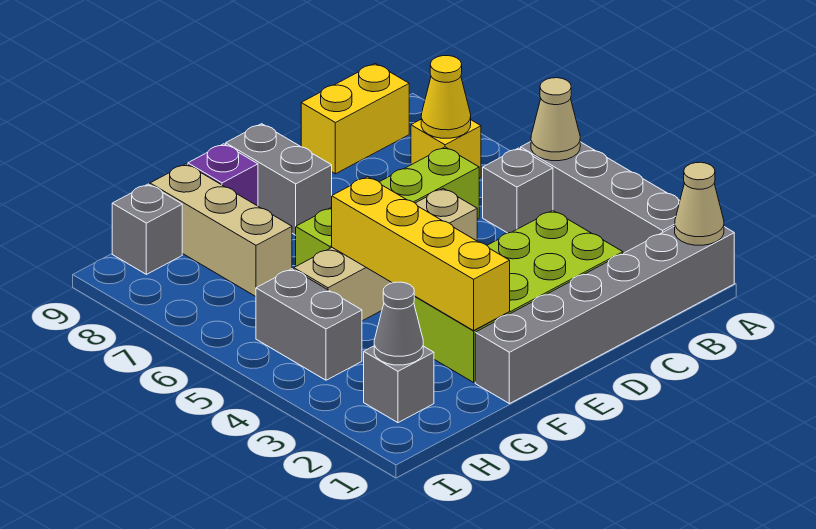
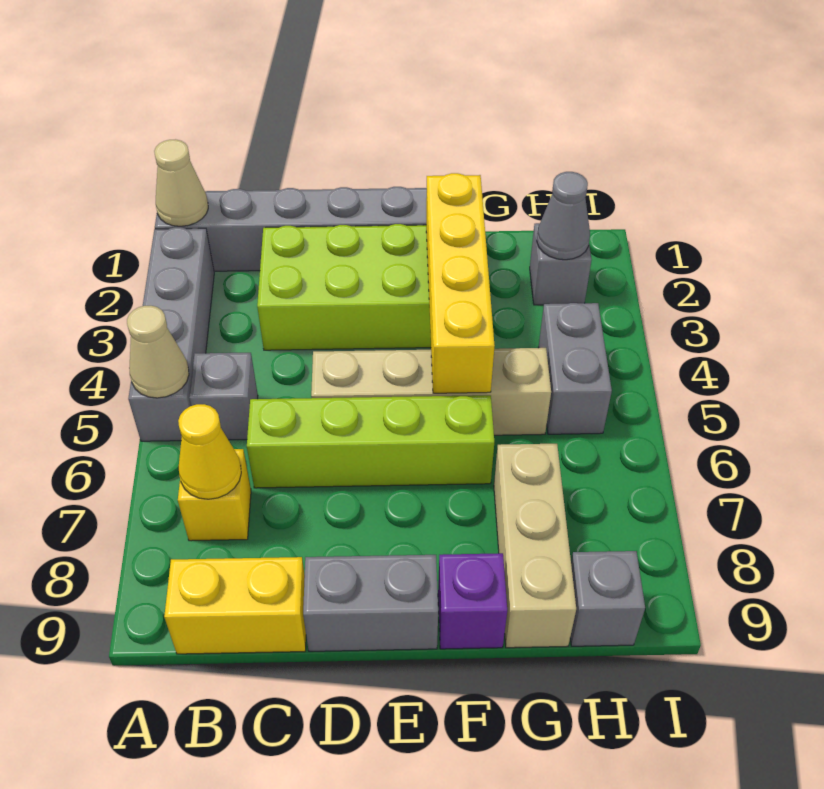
grey 1x2 brick [226,124,332,235] -> grey 1x2 brick turned to [303,555,438,651]

